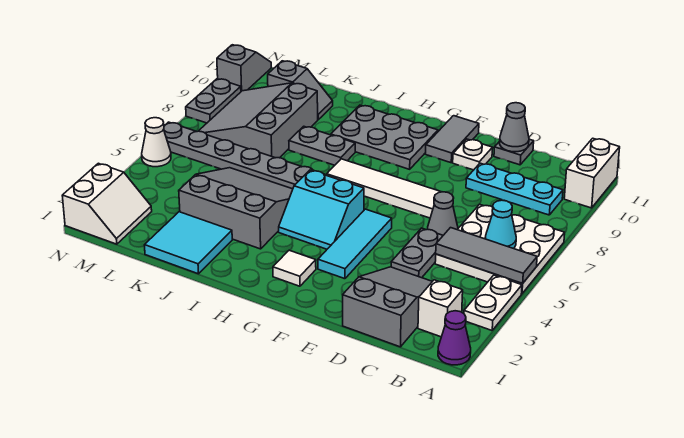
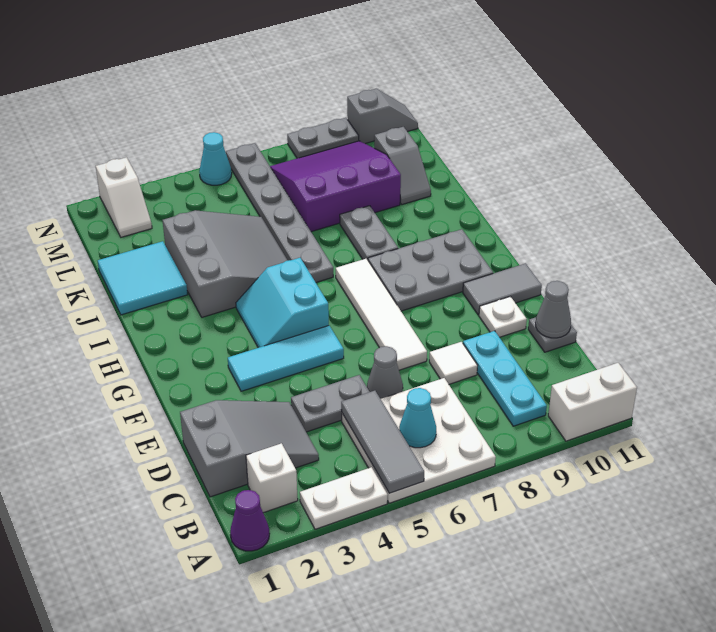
white 1x1 tile [273,250,316,286] -> white 1x1 tile moved to [429,342,478,384]
grey 2x3 plate [331,105,438,169] -> grey 2x3 plate turned to [368,229,493,311]
grey 3x3 slope [199,83,318,158] -> purple 3x3 slope [270,141,401,232]
white 2x2 slope [62,163,152,244] -> white 1x2 slope [96,157,152,237]
white 1x1 cone [142,118,171,167] -> cyan 1x1 cone [199,132,232,185]

